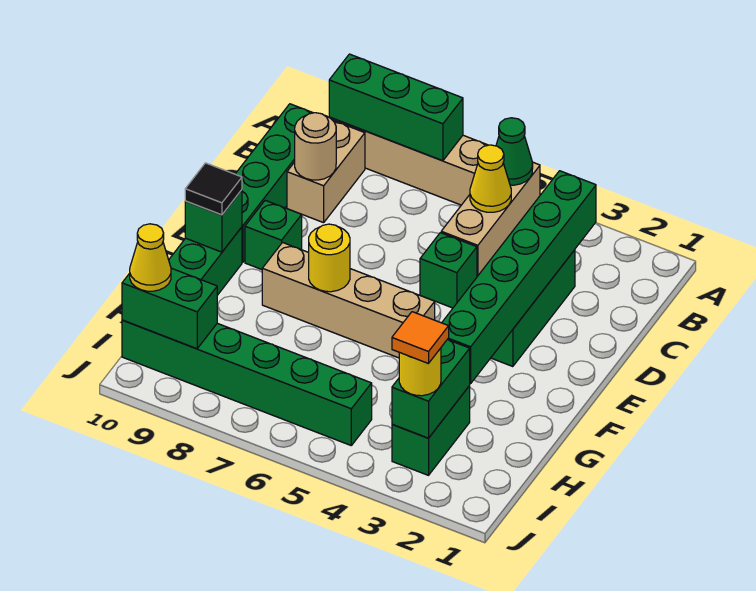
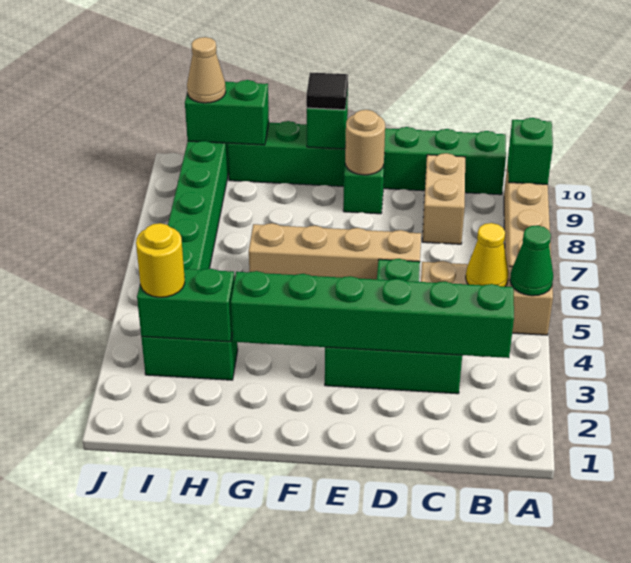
green 1x3 brick [329,54,463,161] -> green 1x1 brick [508,118,553,184]
tan 1x2 brick [287,121,365,223] -> tan 1x2 brick turned to [422,153,465,244]
tan 1x1 round brick [295,113,336,180] -> tan 1x1 round brick moved to [345,110,385,175]
tan 1x4 brick [262,243,435,358] -> tan 1x4 brick turned to [249,223,421,279]
yellow 1x1 round brick [309,224,350,292] -> none
orange 1x1 tile [392,312,449,364] -> none
green 1x2 brick [122,268,217,349] -> green 1x2 brick turned to [185,80,269,145]
yellow 1x1 cone [130,224,171,291] -> tan 1x1 cone [187,37,226,103]

